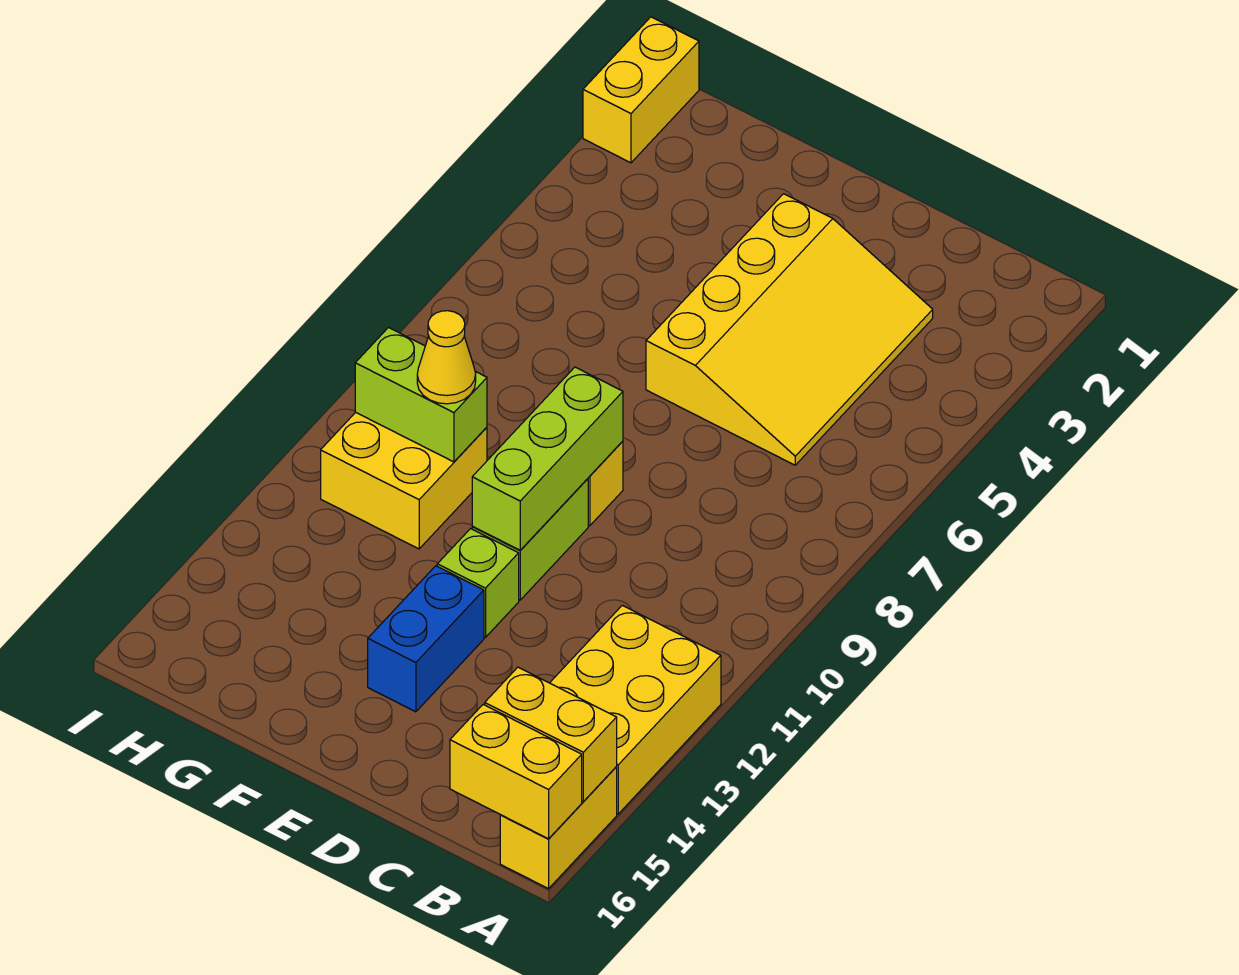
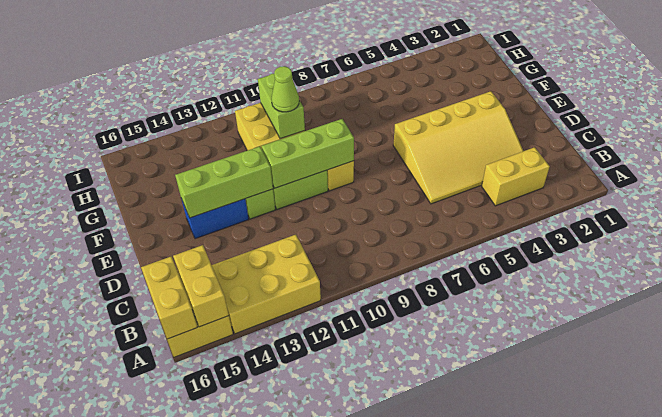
none -> lime 1x3 brick [175,146,273,218]
yellow 1x1 cone [417,311,476,404] -> lime 1x1 cone [271,66,299,112]
yellow 1x2 brick [583,17,699,163] -> yellow 1x2 brick moved to [482,147,550,206]

